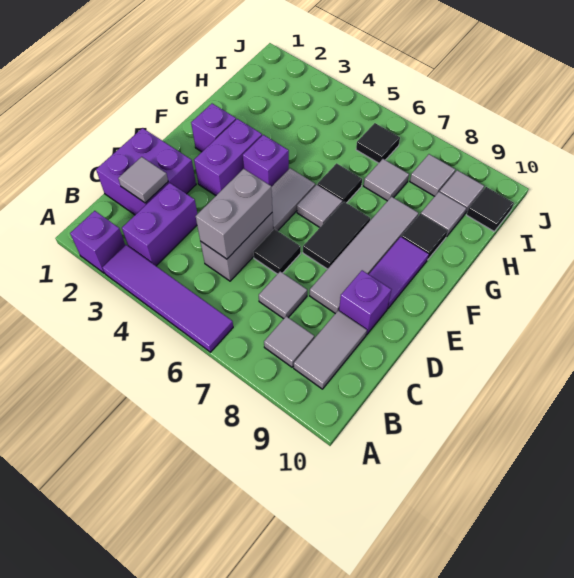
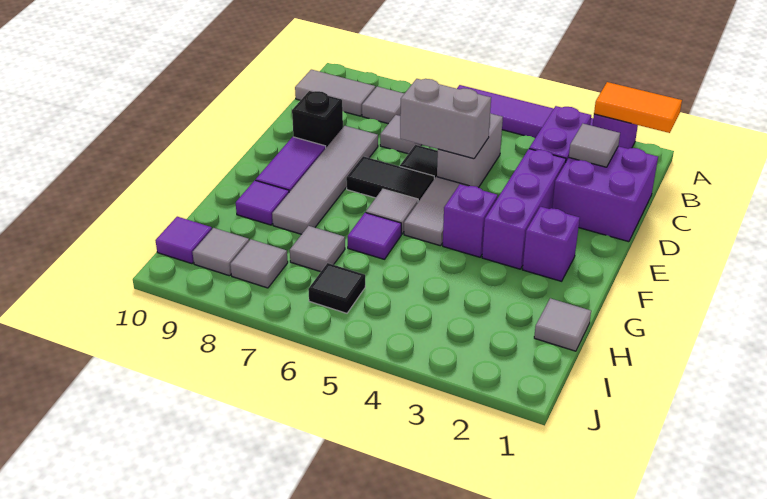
none -> orange 1x2 tile [594,82,682,133]
grey 1x2 tile [294,311,367,389] -> grey 1x2 tile turned to [295,70,375,116]
grey 1x2 brick [196,169,272,259] -> grey 1x2 brick turned to [400,79,491,159]
purple 1x1 brick [339,270,391,335] -> black 1x1 brick [292,91,343,147]
purple 1x2 brick [194,119,262,196] -> purple 1x3 brick [482,149,566,269]
black 1x2 tile [303,202,370,269] -> black 1x2 tile turned to [346,156,434,202]
black 1x1 tile [317,163,362,203] -> purple 1x1 tile [348,213,401,259]
black 1x1 tile [401,214,448,260] -> purple 1x1 tile [236,180,289,225]
grey 1x1 tile [421,192,466,237] -> grey 1x1 tile moved to [534,298,591,351]
black 1x1 tile [467,187,514,231] -> purple 1x1 tile [155,217,212,264]

